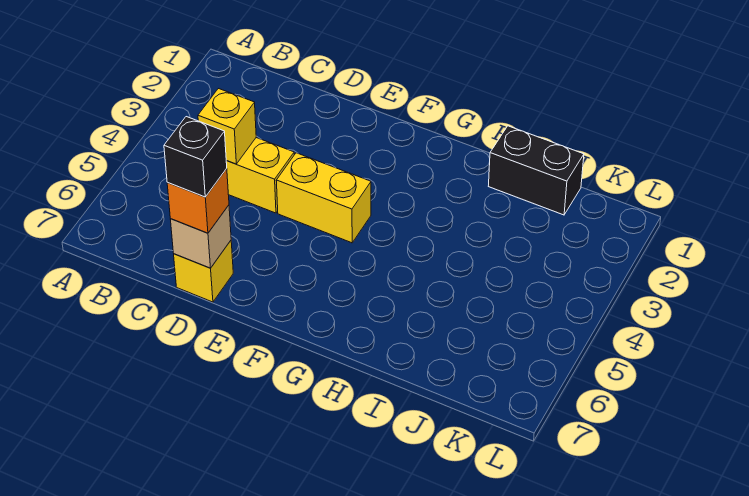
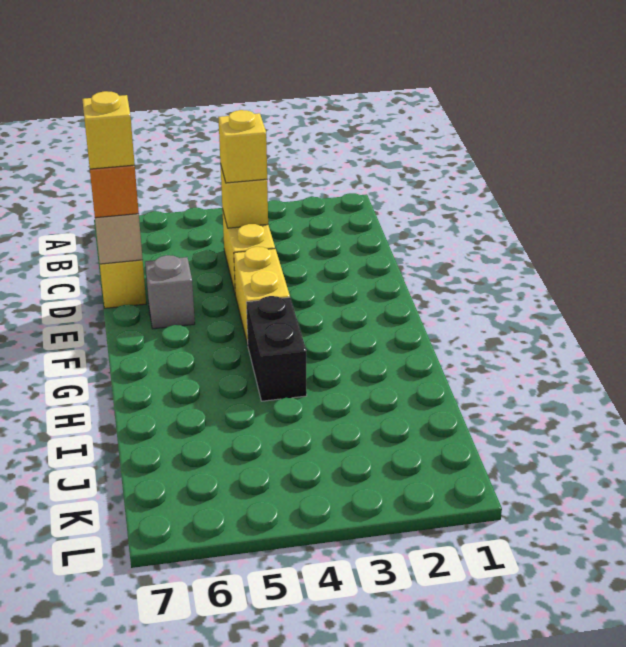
none -> yellow 1x1 brick [218,110,267,183]
black 1x1 brick [164,117,227,197] -> yellow 1x1 brick [82,91,135,169]
none -> grey 1x1 brick [145,255,195,329]
black 1x2 brick [489,126,584,215] -> black 1x2 brick moved to [246,296,307,401]

